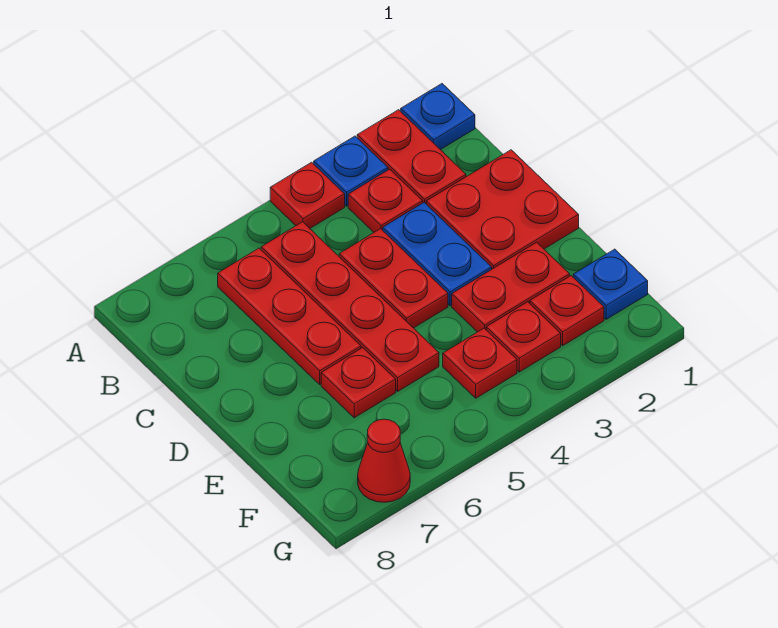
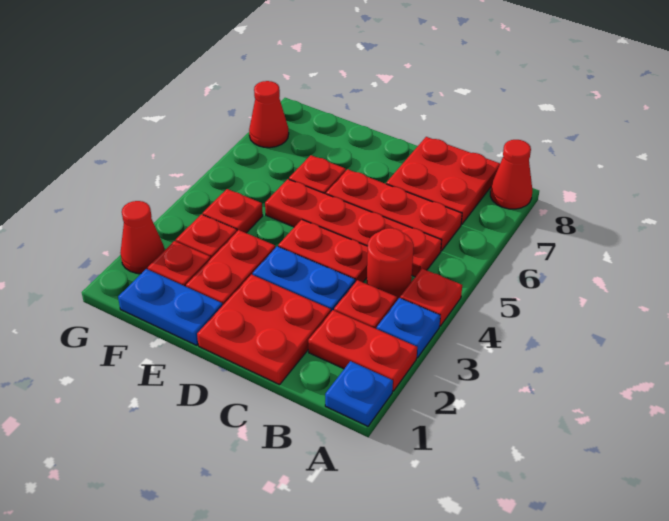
none -> red 1x1 cone [490,140,532,209]
none -> red 1x1 round brick [367,228,414,300]
none -> red 2x2 plate [386,137,500,225]
blue 1x1 plate [573,249,648,319] -> blue 1x2 plate [118,269,222,345]
none -> red 1x1 cone [120,201,165,273]

